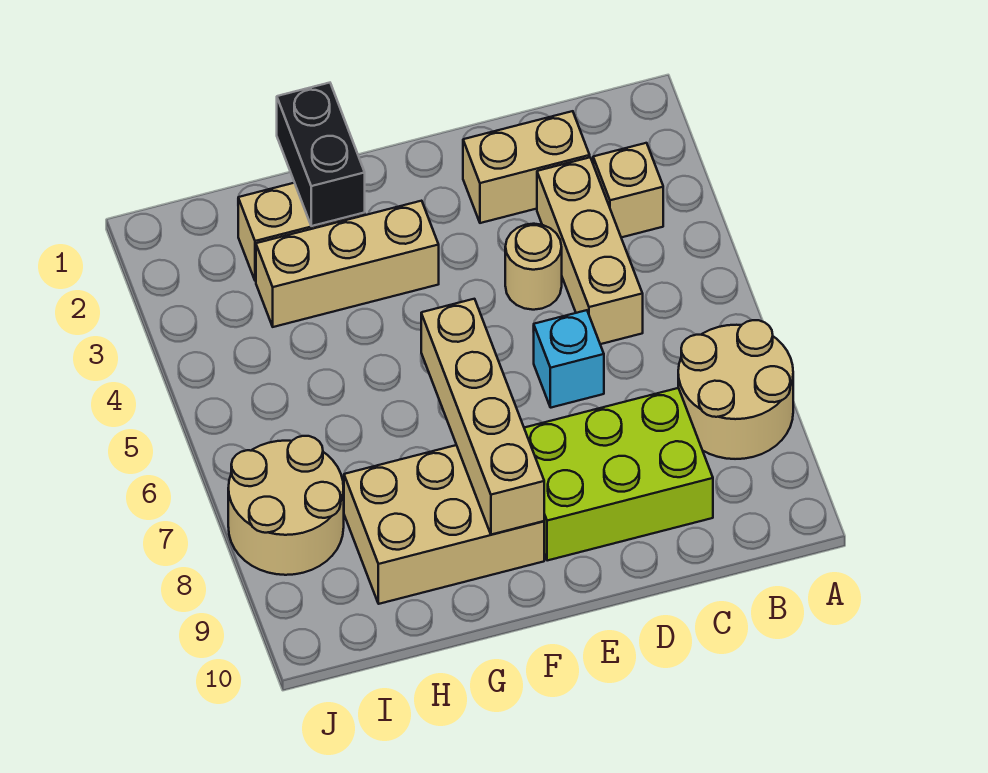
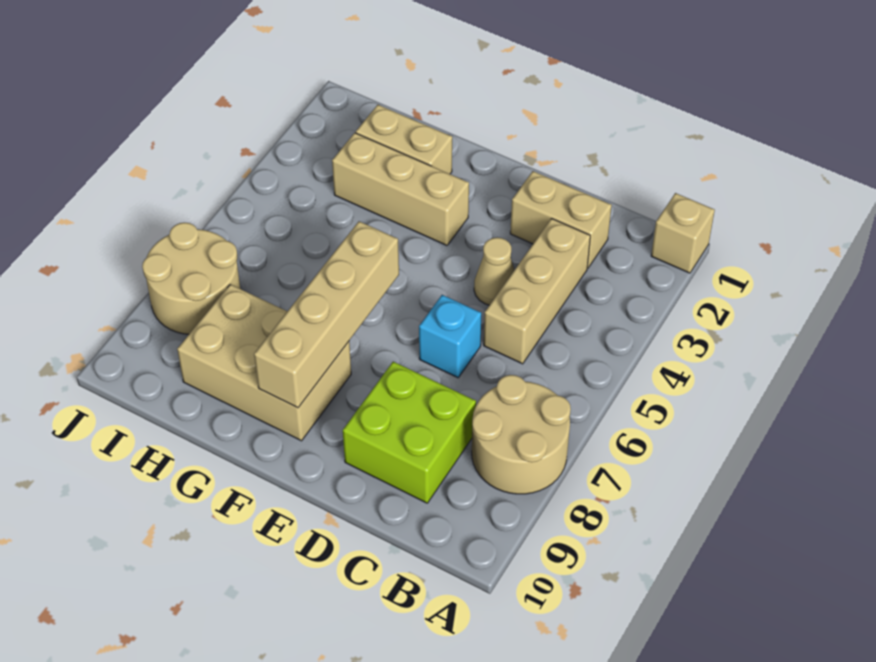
tan 1x1 brick [593,143,663,237] -> tan 1x1 brick moved to [651,193,715,273]
lime 2x3 brick [524,388,713,561] -> lime 2x2 brick [343,362,476,503]
tan 1x1 round brick [505,224,562,310] -> tan 1x1 cone [474,238,514,305]
black 1x2 brick [277,83,365,226] -> none

